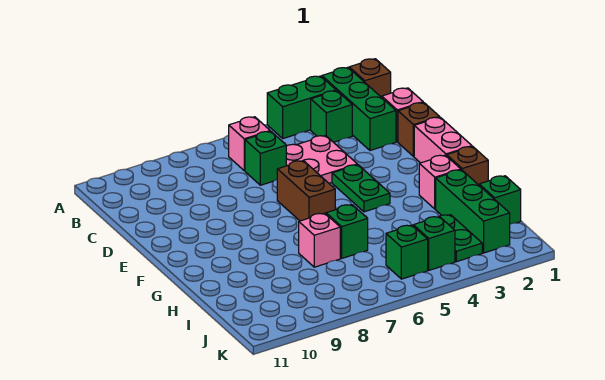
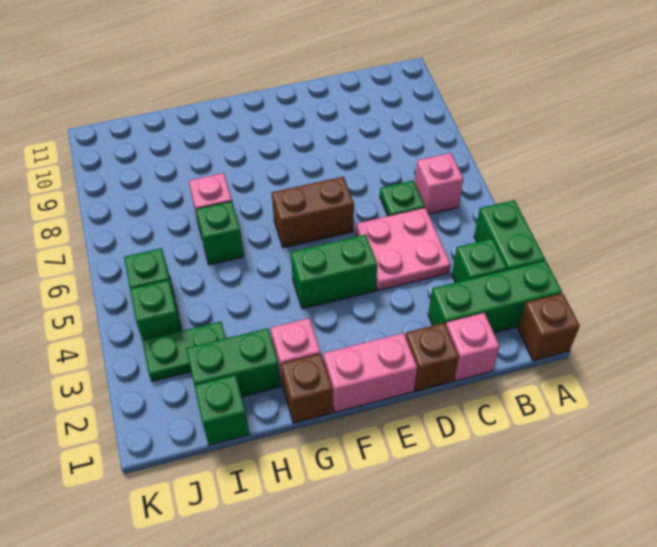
green 1x1 brick [245,131,286,185] -> green 1x1 plate [380,181,425,216]
green 1x2 plate [332,165,390,212] -> green 1x2 brick [291,235,377,309]
green 1x3 brick [436,170,510,253] -> green 1x2 brick [186,328,281,397]

